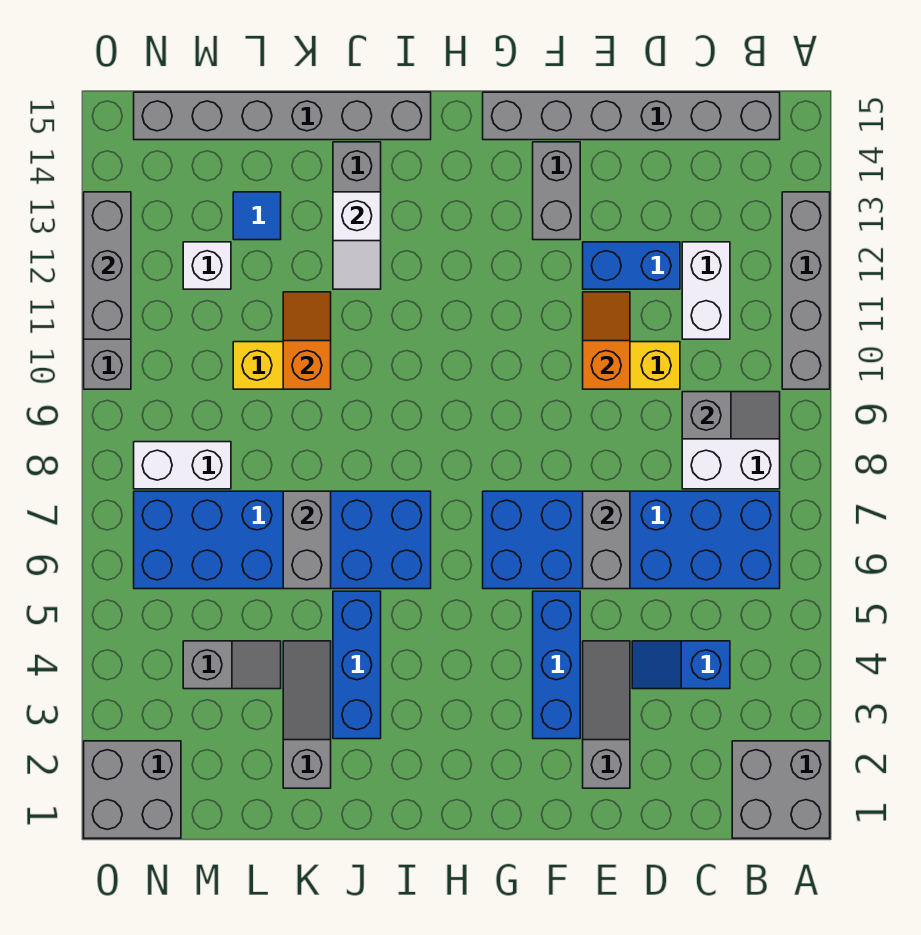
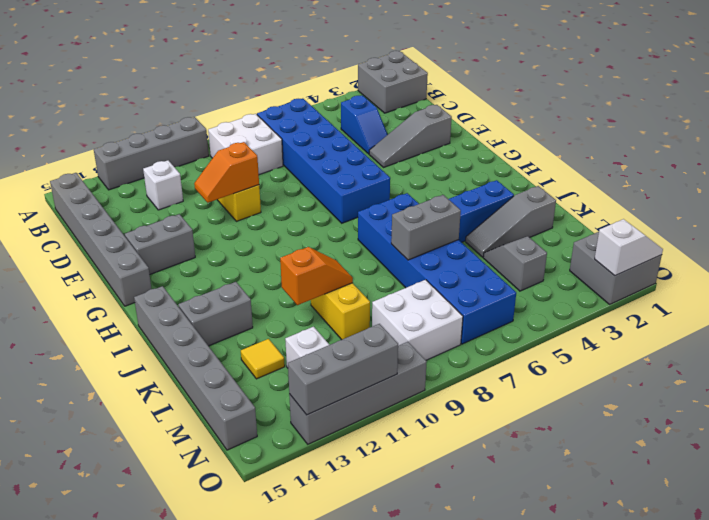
grey 1x2 slope [682,392,780,439] -> none
white 1x2 brick [682,242,730,339] -> white 1x1 brick [143,160,183,210]
blue 1x2 brick [583,242,680,289] -> none
grey 1x2 brick [583,491,630,589] -> none
blue 1x3 brick [533,591,580,739] -> none
white 1x2 slope [333,192,381,289] -> white 1x2 slope moved to [595,219,663,276]
orange 1x2 slope [283,292,331,389] -> orange 1x2 slope turned to [280,247,353,305]
blue 1x1 tile [233,192,281,240] -> yellow 1x1 tile [241,339,285,379]
white 1x2 brick [134,442,231,489] -> white 2x2 brick [372,280,463,360]

